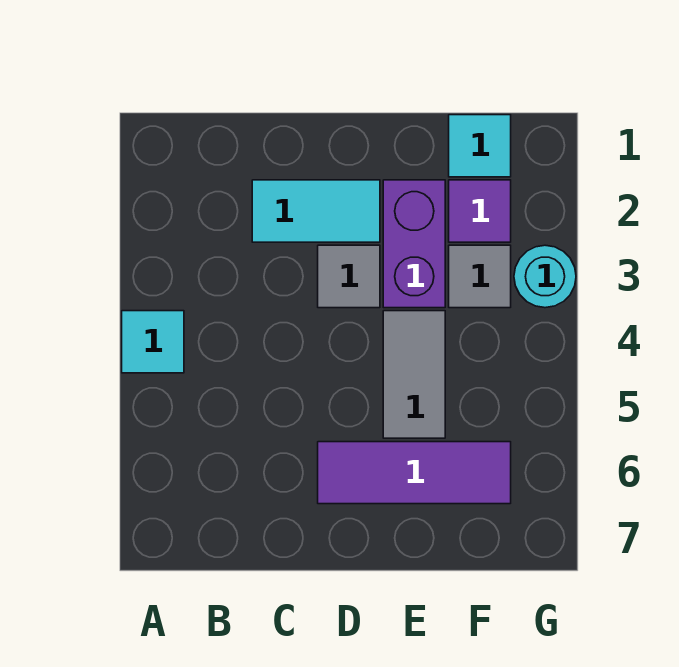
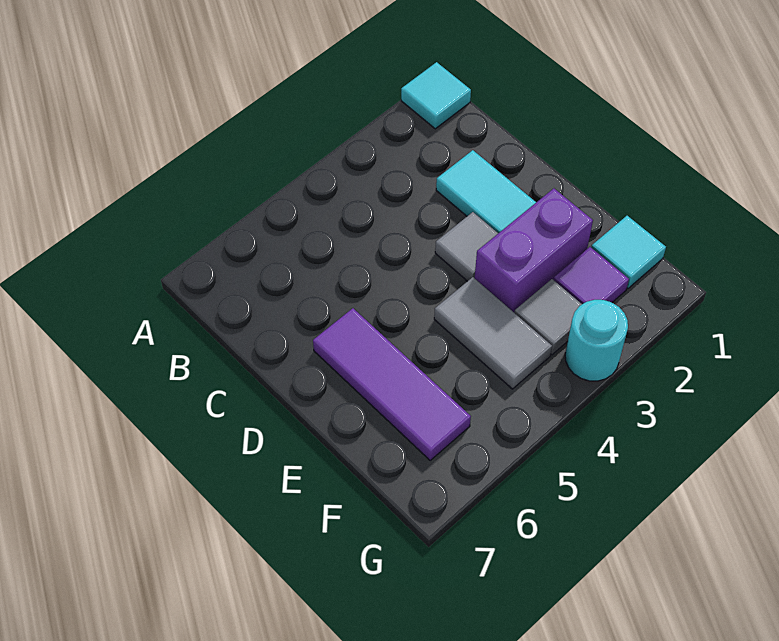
cyan 1x1 tile [122,311,184,373] -> cyan 1x1 tile moved to [401,62,471,129]
grey 1x2 tile [383,311,445,438] -> grey 1x2 tile turned to [434,277,552,389]

